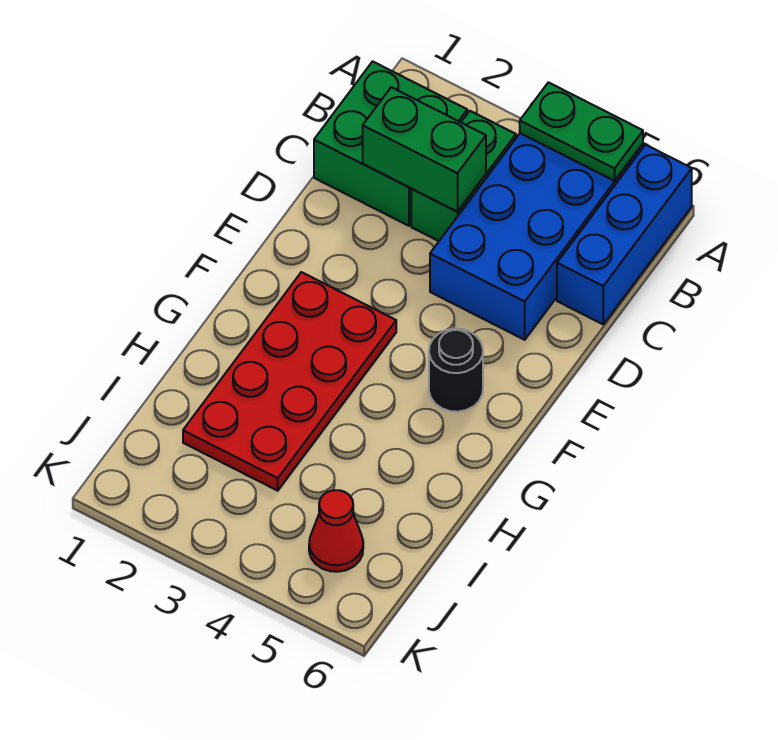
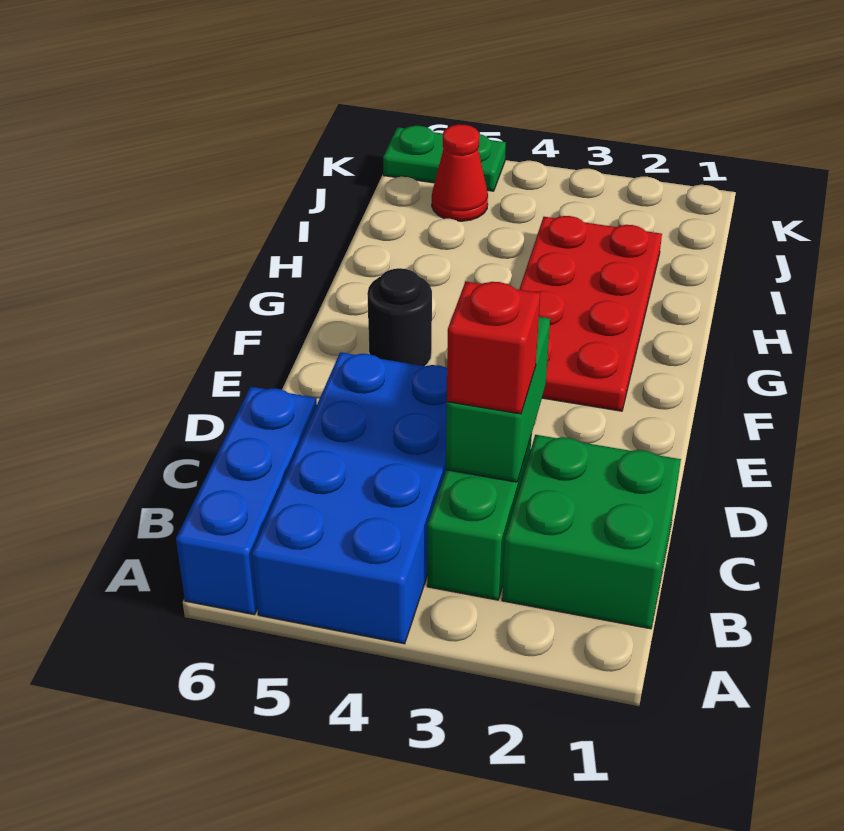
green 1x2 plate [520,82,643,181] -> green 1x2 plate moved to [383,126,506,191]
green 1x2 brick [363,87,486,212] -> green 1x2 brick turned to [446,317,550,482]
none -> red 1x1 brick [447,282,540,414]

